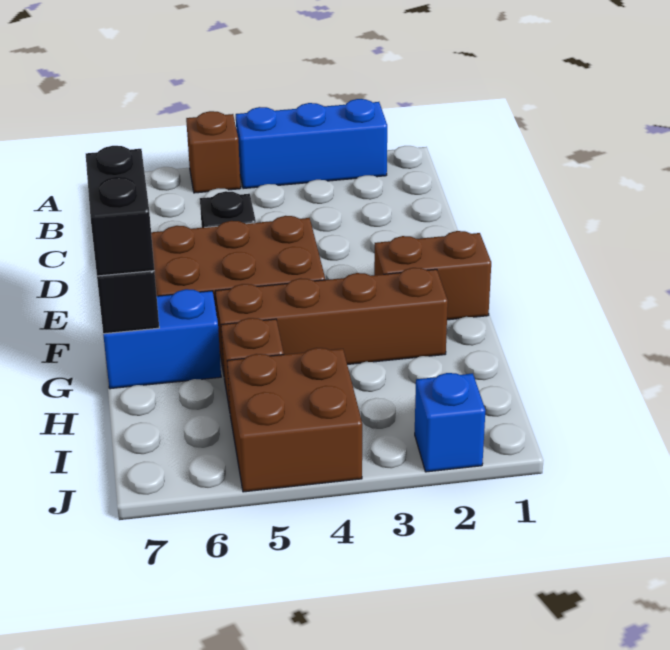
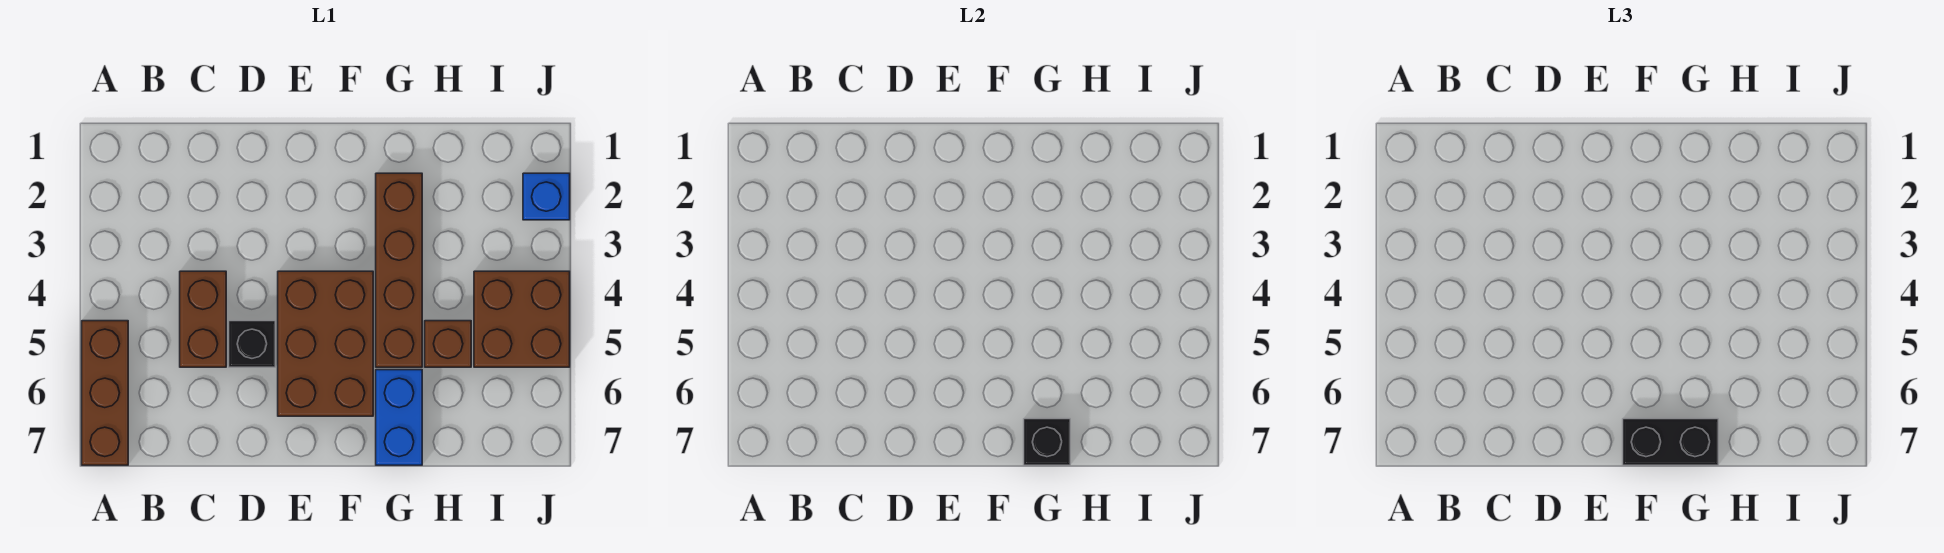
blue 1x3 brick [236,99,387,189] -> none
brown 1x1 brick [186,111,241,193] -> brown 1x3 brick [82,321,128,465]
brown 1x2 brick [374,231,491,320] -> brown 1x2 brick moved to [180,271,226,367]

